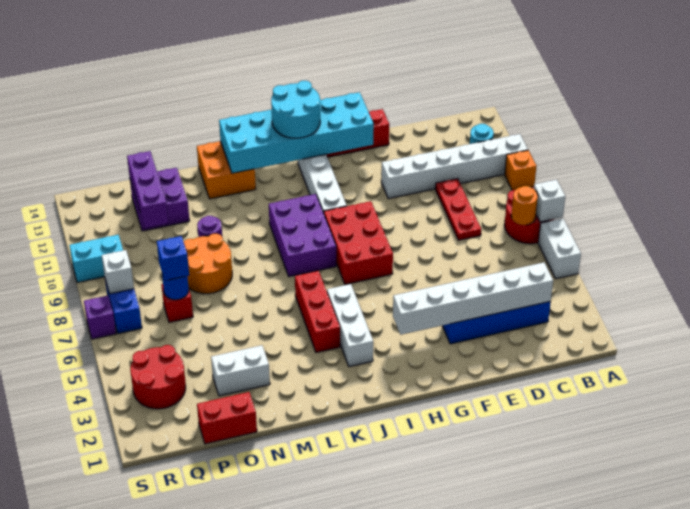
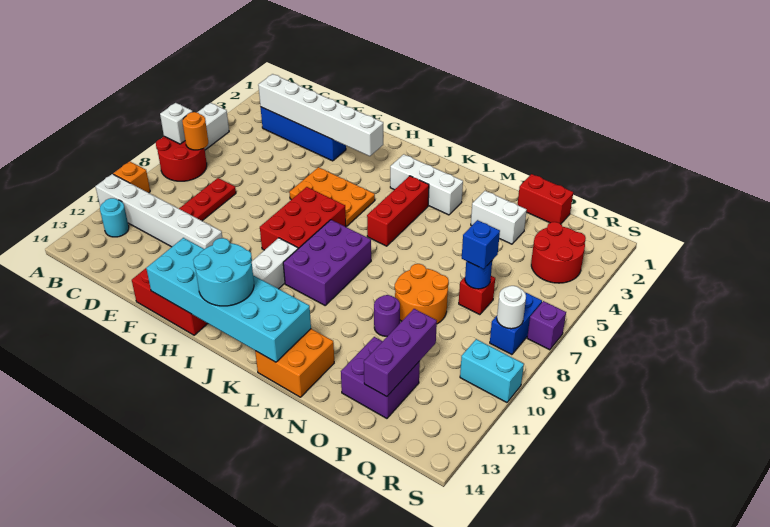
none -> orange 2x3 plate [289,167,375,226]
white 1x3 brick [327,284,373,367] -> white 1x3 brick turned to [390,154,463,215]
white 1x1 brick [102,250,134,294] -> white 1x1 round brick [497,286,526,329]

